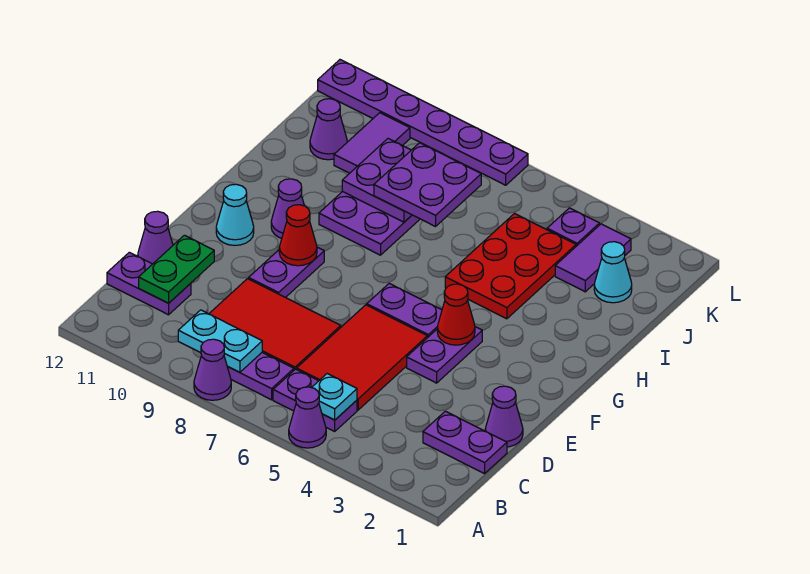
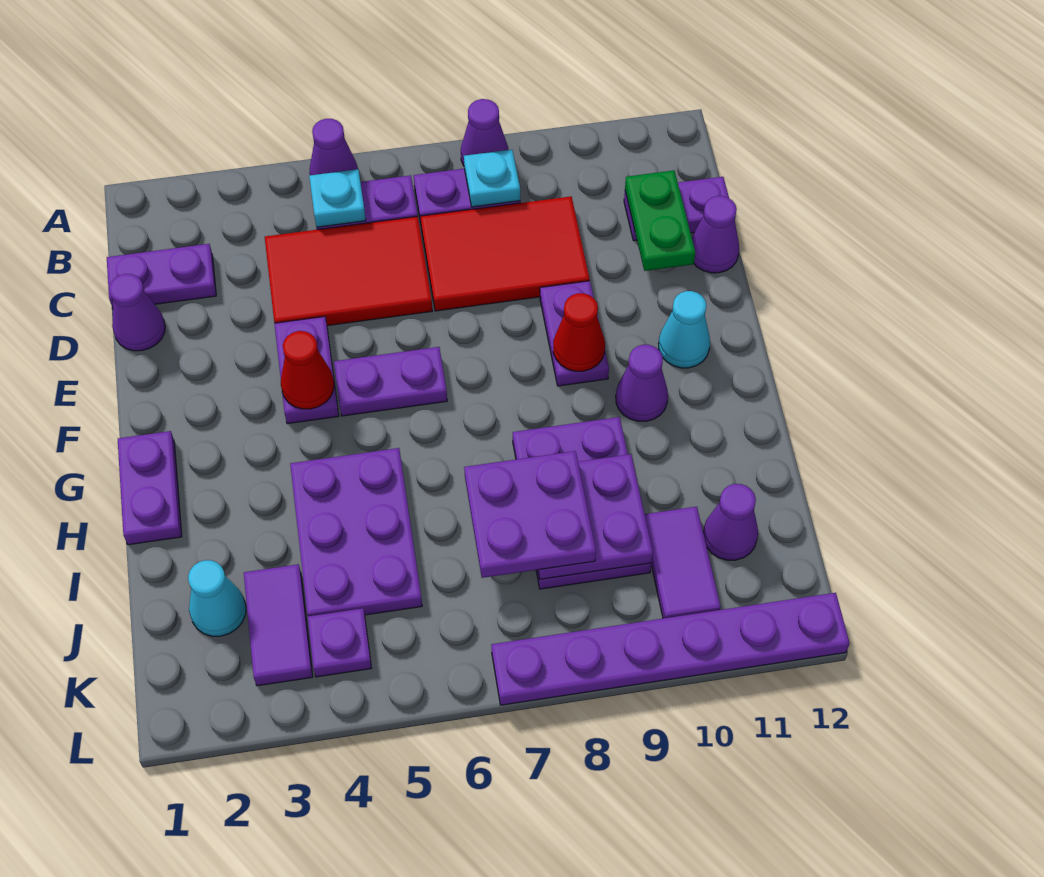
cyan 1x2 plate [178,310,262,372] -> cyan 1x1 plate [464,150,520,207]
red 2x3 tile [297,305,427,410] -> red 2x3 tile turned to [265,216,432,326]
none -> purple 1x2 plate [118,431,182,545]
red 2x3 plate [445,214,576,319] -> purple 2x3 plate [290,448,422,616]

